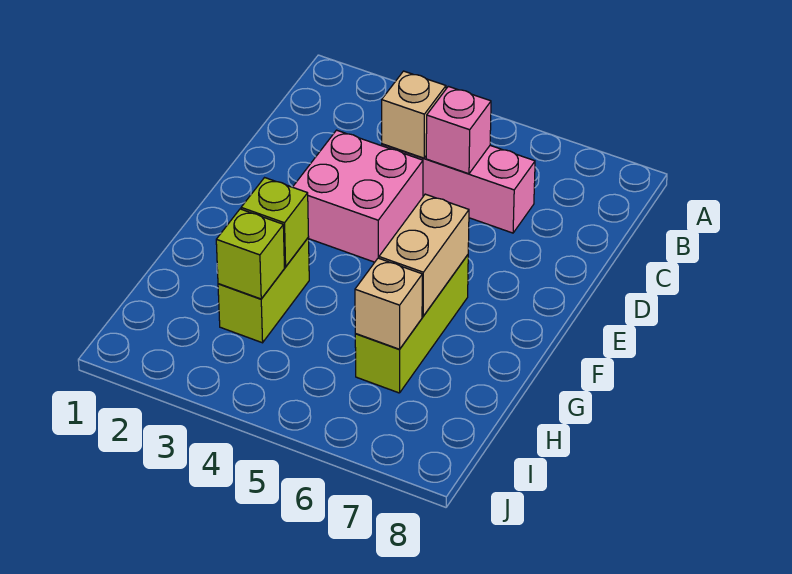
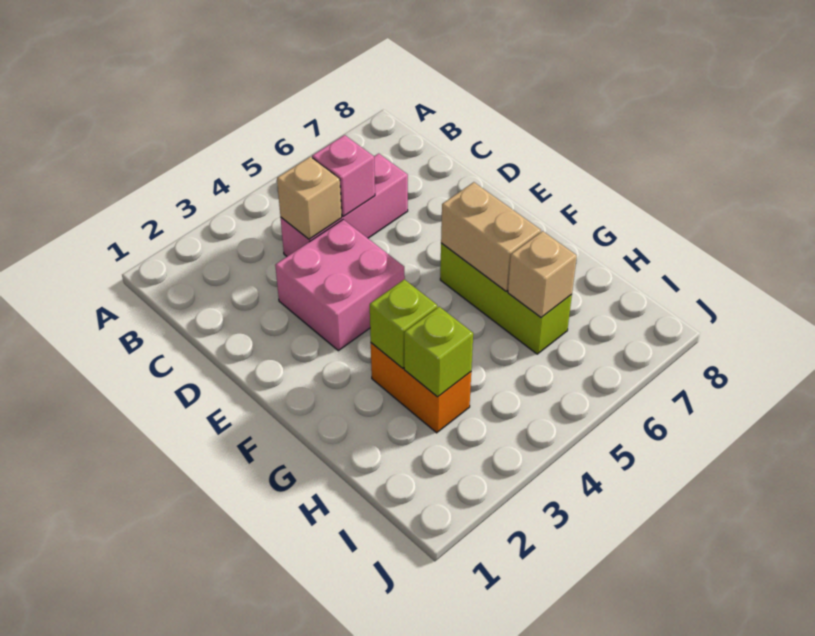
lime 1x2 brick [218,238,309,343] -> orange 1x2 brick [371,343,471,433]

